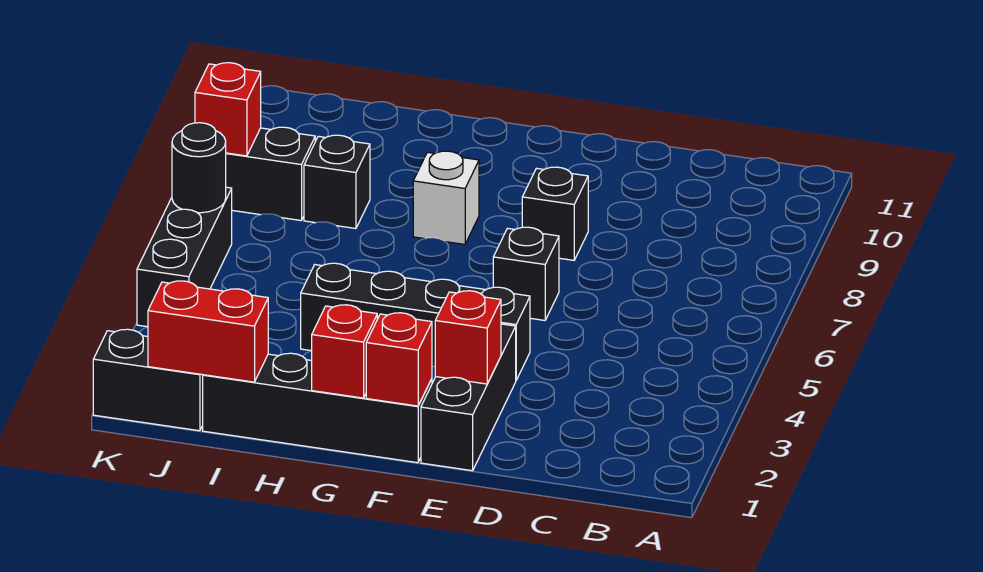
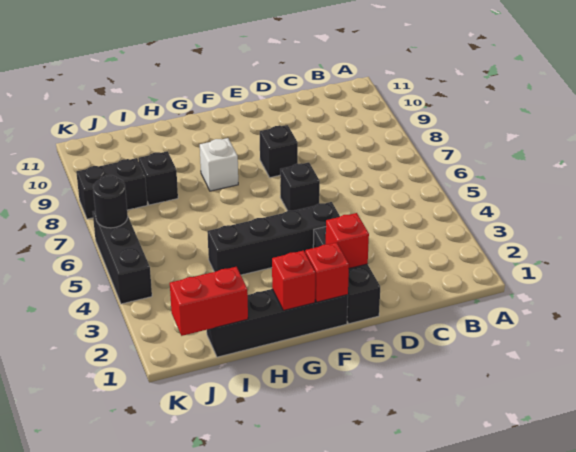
black 1x2 brick [93,329,203,431] -> none
red 1x1 brick [195,63,261,156] -> none

